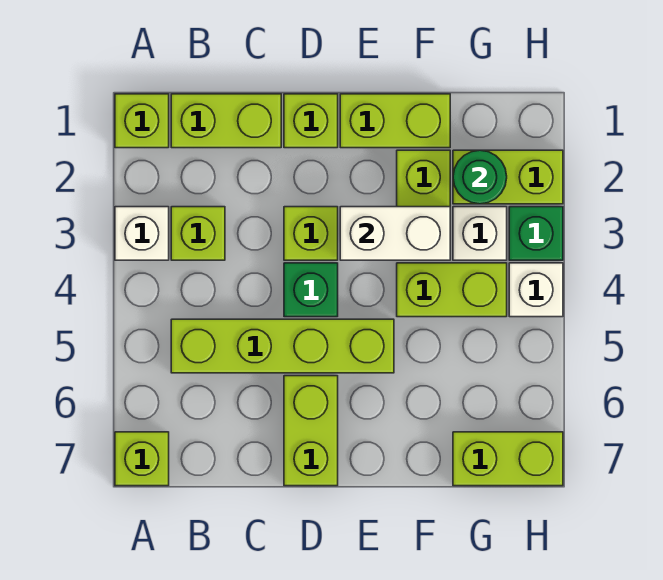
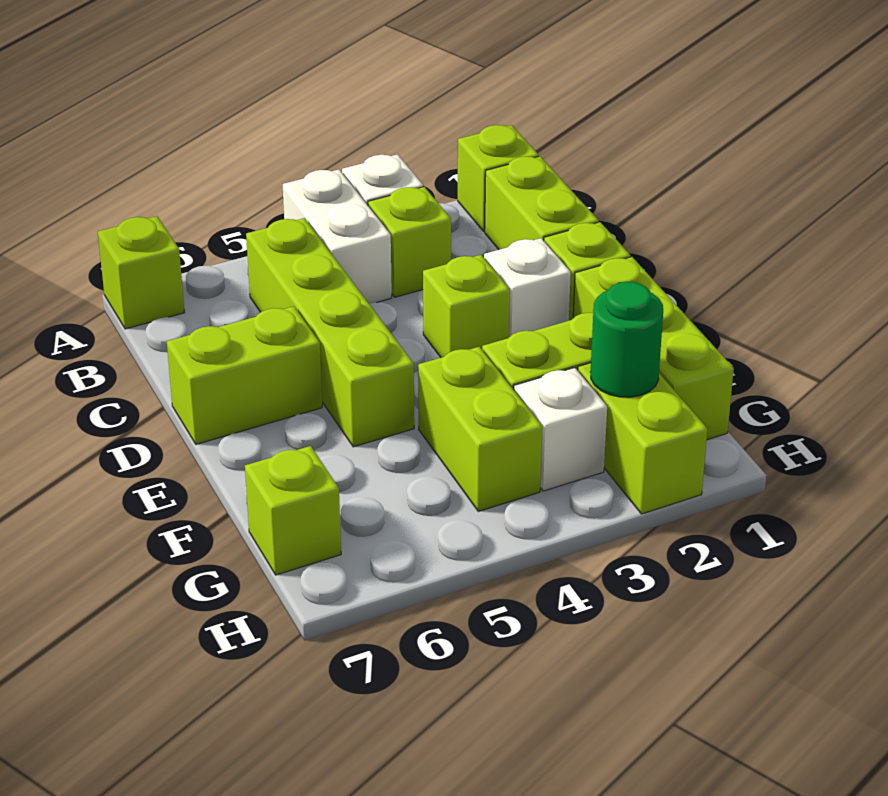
green 1x1 brick [284,263,338,317] -> none
lime 1x2 brick [340,94,450,148] -> lime 1x3 brick [573,257,734,440]
white 1x2 brick [340,207,450,260] -> white 1x2 brick moved to [283,170,392,303]
lime 1x2 brick [453,432,563,486] -> lime 1x1 brick [245,446,341,575]
green 1x1 brick [509,207,563,260] -> none
white 1x1 brick [509,263,563,317] -> white 1x1 brick moved to [484,238,571,337]

